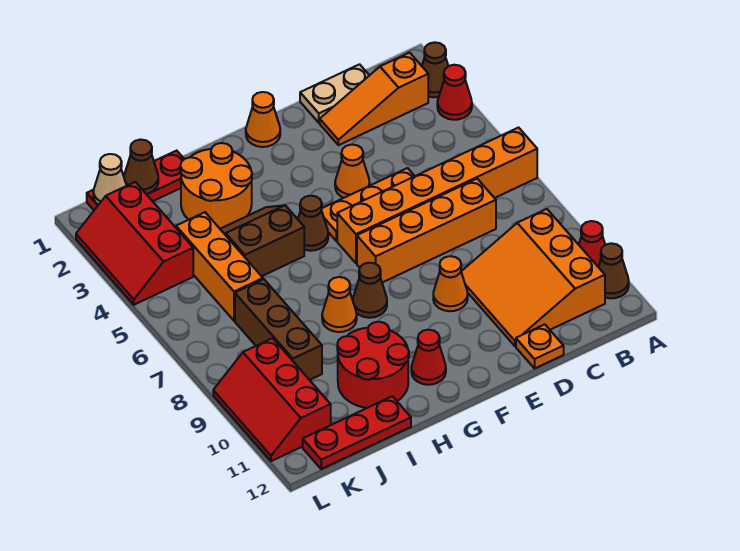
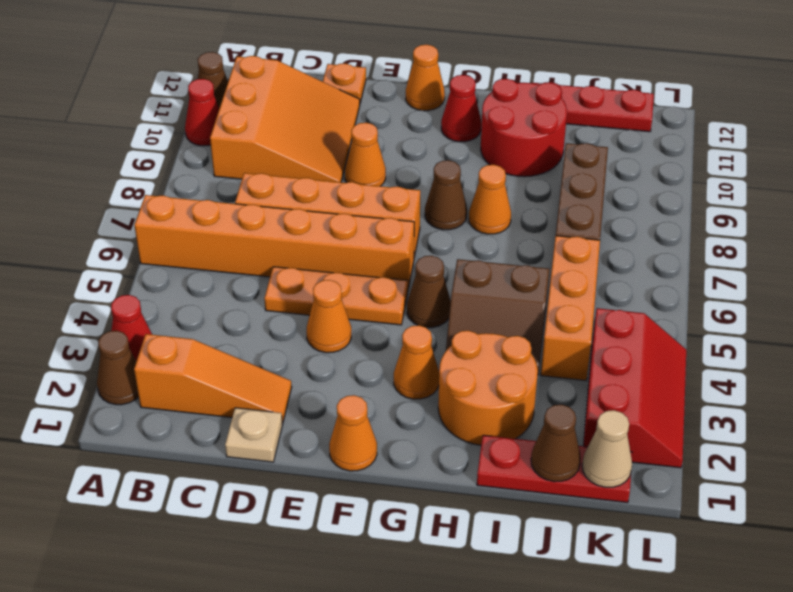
tan 1x2 plate [300,64,370,123] -> tan 1x1 plate [225,408,282,462]
none -> orange 1x1 cone [406,45,445,111]
none -> orange 1x1 cone [394,325,439,399]
red 2x3 slope [213,338,331,461] -> none

